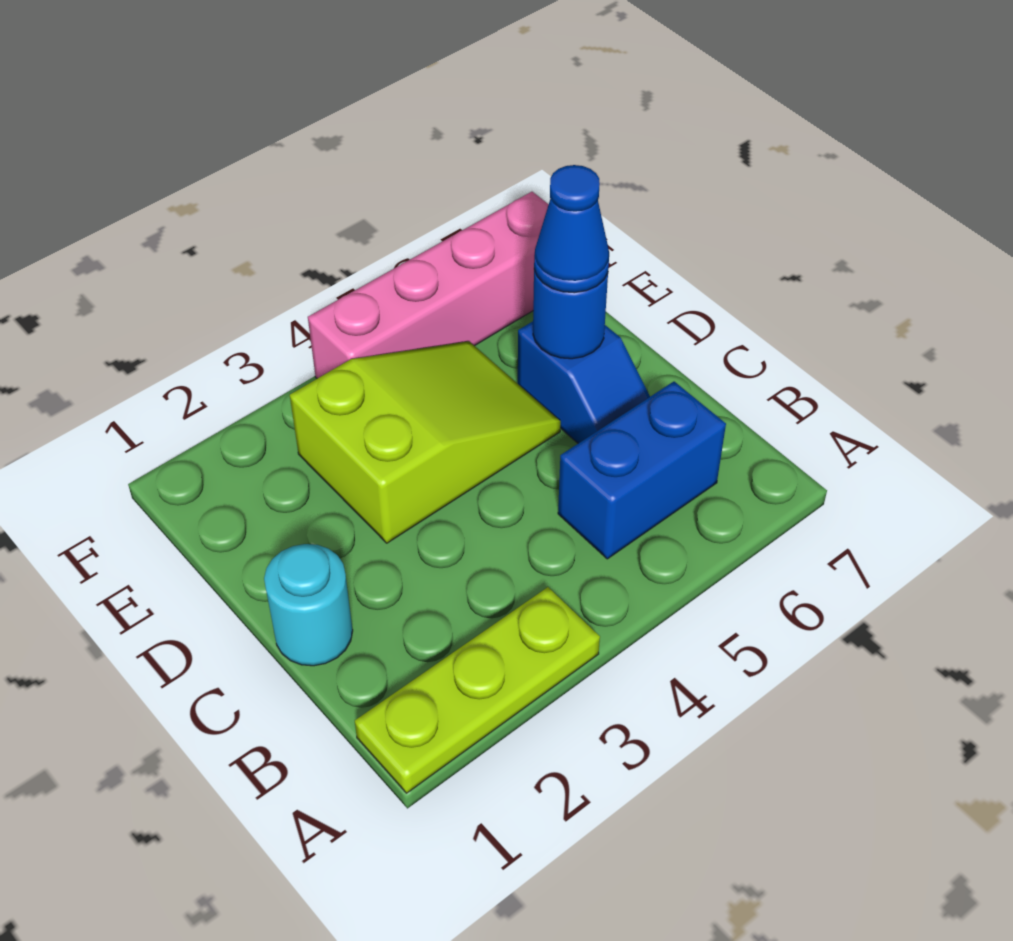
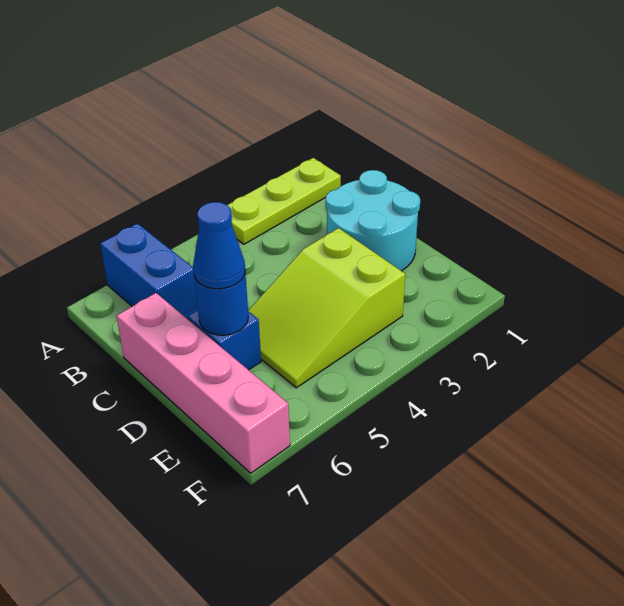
blue 1x2 brick [558,382,726,559] -> blue 1x2 brick turned to [100,224,197,315]
cyan 1x1 round brick [264,544,353,666] -> cyan 2x2 round brick [326,170,420,271]
pink 1x4 brick [308,192,549,378] -> pink 1x4 brick turned to [116,293,290,473]

